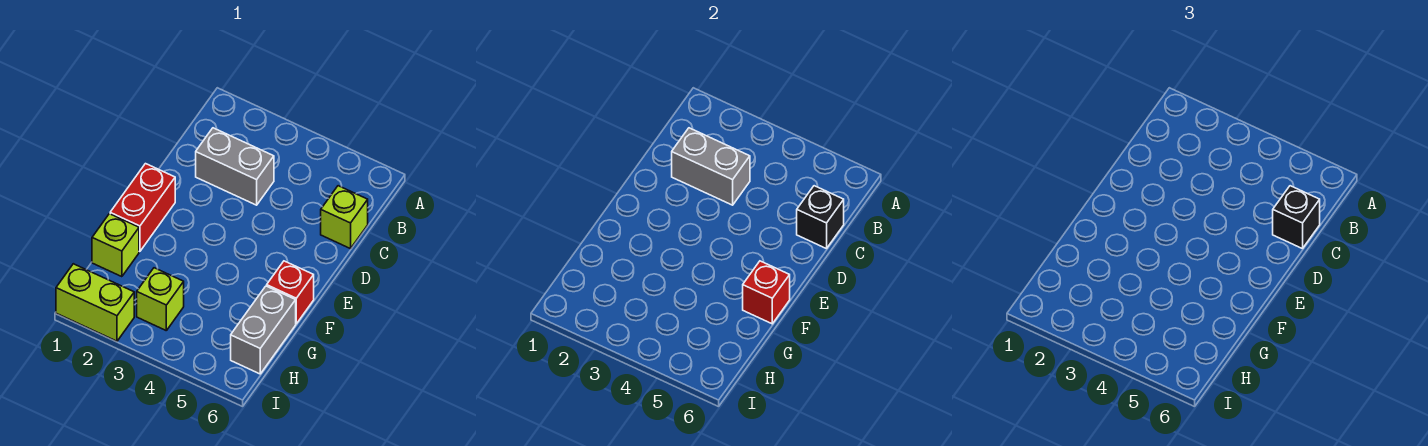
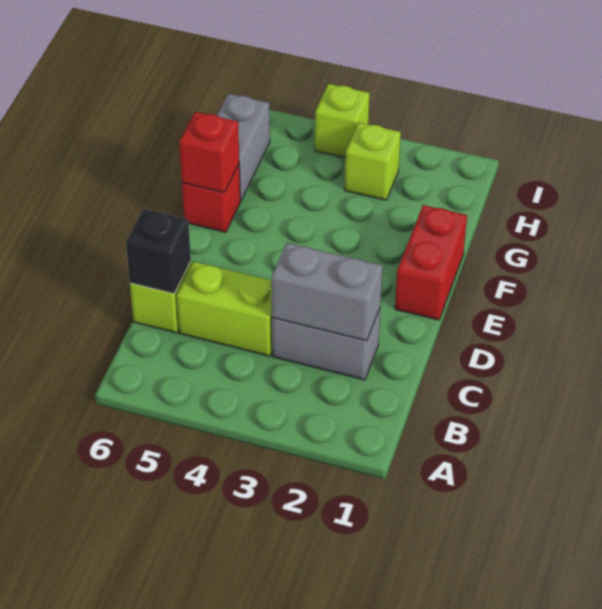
black 1x1 brick [1273,186,1320,249] -> none
lime 1x1 brick [92,214,139,277] -> lime 1x1 brick moved to [315,84,370,158]
lime 1x2 brick [56,264,134,341] -> lime 1x2 brick moved to [177,262,272,356]

